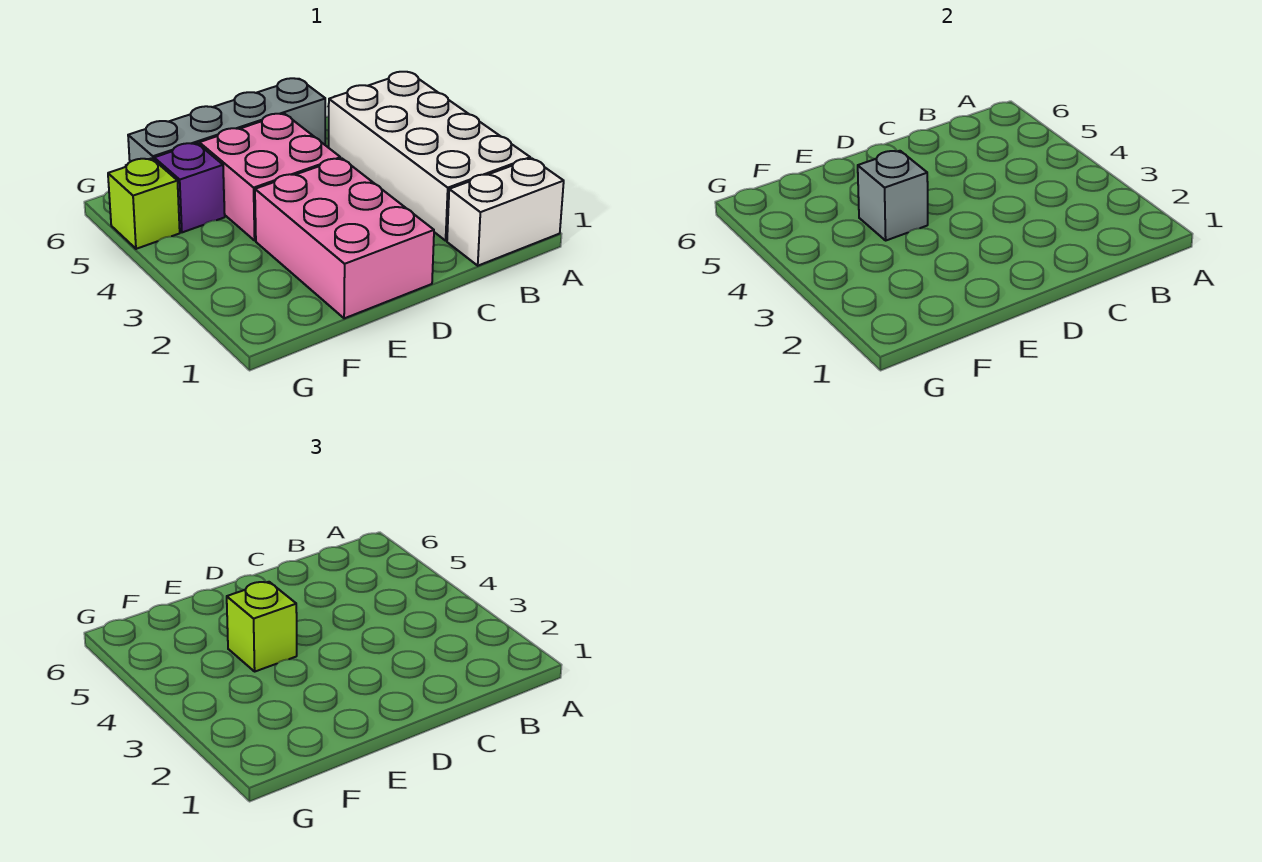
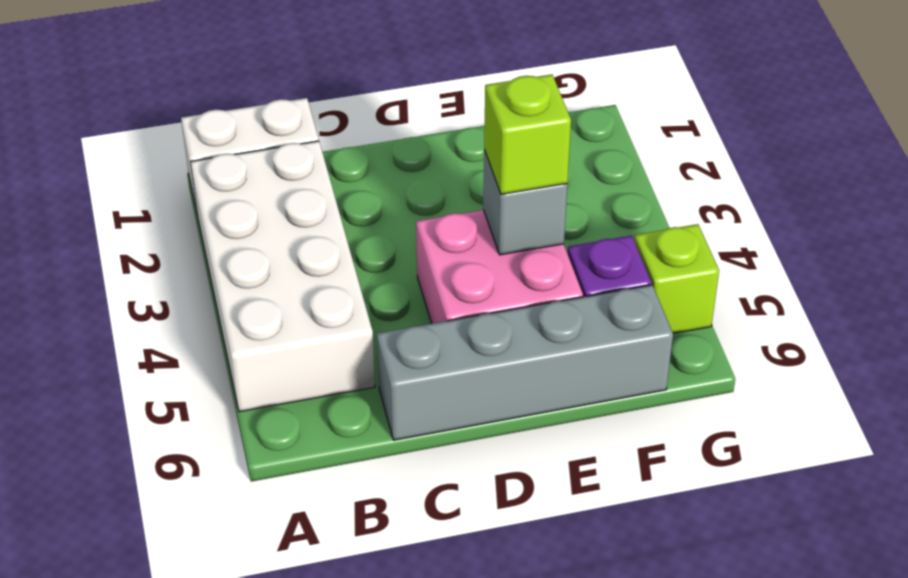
pink 2x3 brick [255,158,434,318] -> none

